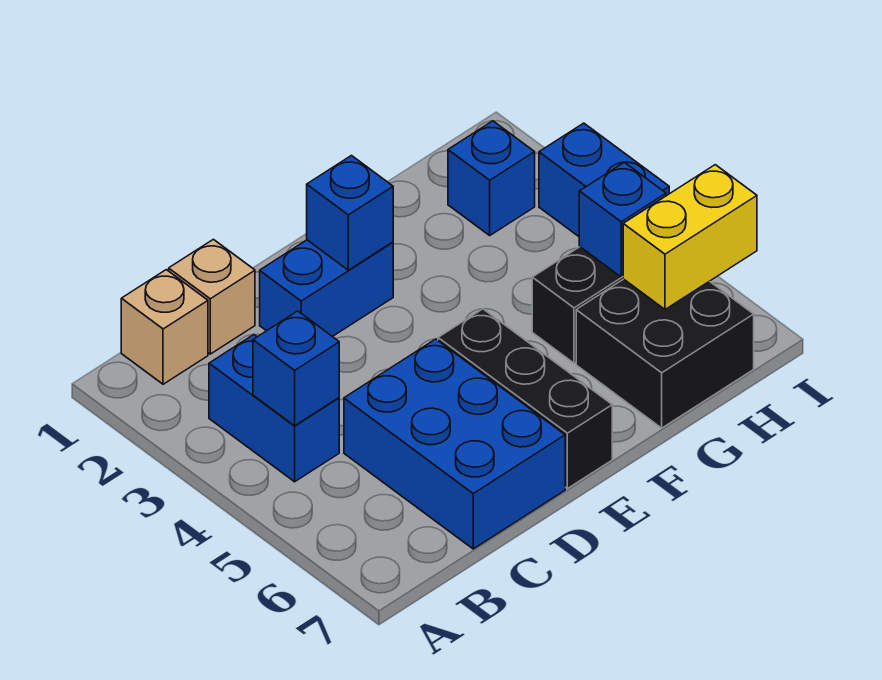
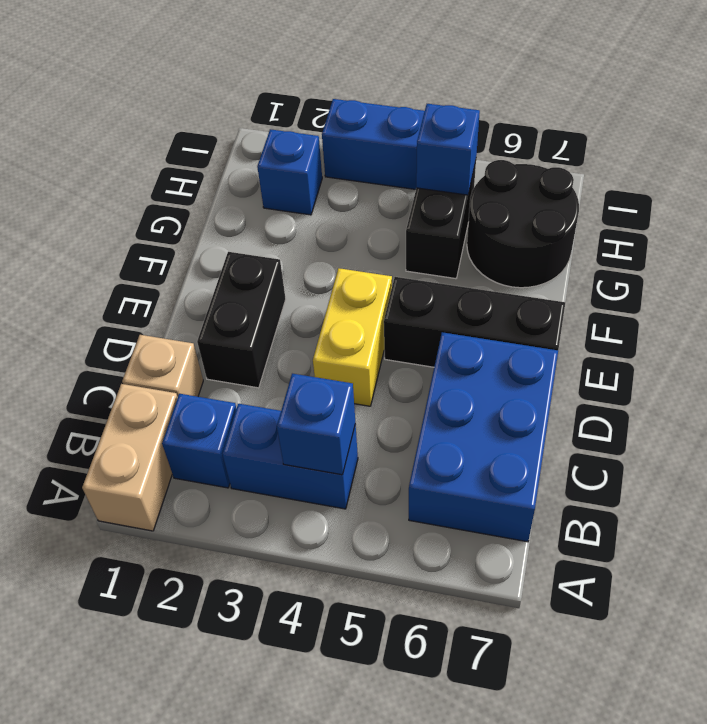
tan 1x1 brick [121,270,208,384] -> tan 1x2 brick [82,384,178,531]
blue 2x3 brick [344,339,565,549] -> blue 2x3 brick turned to [409,332,558,542]
blue 1x2 brick [260,240,393,337] -> black 1x2 brick [197,252,286,388]
blue 1x1 brick [307,156,393,270] -> blue 1x1 brick moved to [162,394,236,488]
black 2x2 brick [576,279,754,428] -> black 2x2 round brick [467,160,579,288]
yellow 1x2 brick [623,165,757,309] -> yellow 1x2 brick moved to [313,268,392,406]

